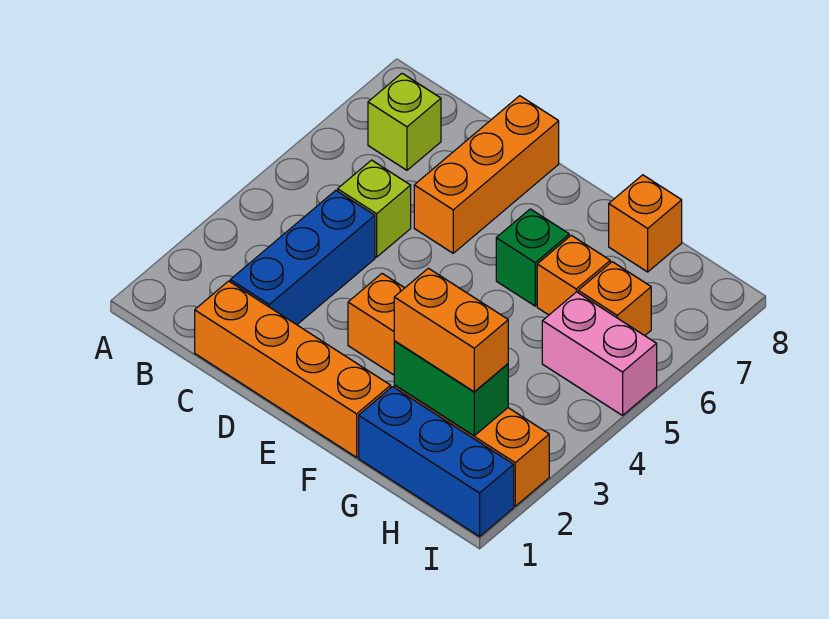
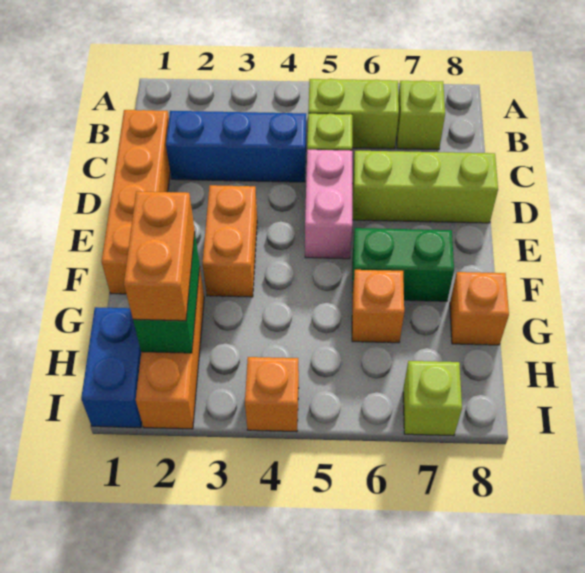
none -> lime 1x2 brick [308,79,399,149]
orange 1x3 brick [414,96,559,253] -> lime 1x3 brick [352,151,498,223]
green 1x1 brick [496,209,569,306] -> green 1x2 brick [352,228,454,301]
blue 1x3 brick [359,387,514,536] -> blue 1x2 brick [81,307,142,428]
pink 1x2 brick [542,292,657,415] -> pink 1x2 brick moved to [305,150,352,259]
orange 1x1 brick [578,262,651,336] -> orange 1x1 brick moved to [245,357,299,432]
none -> lime 1x1 brick [403,361,462,436]

